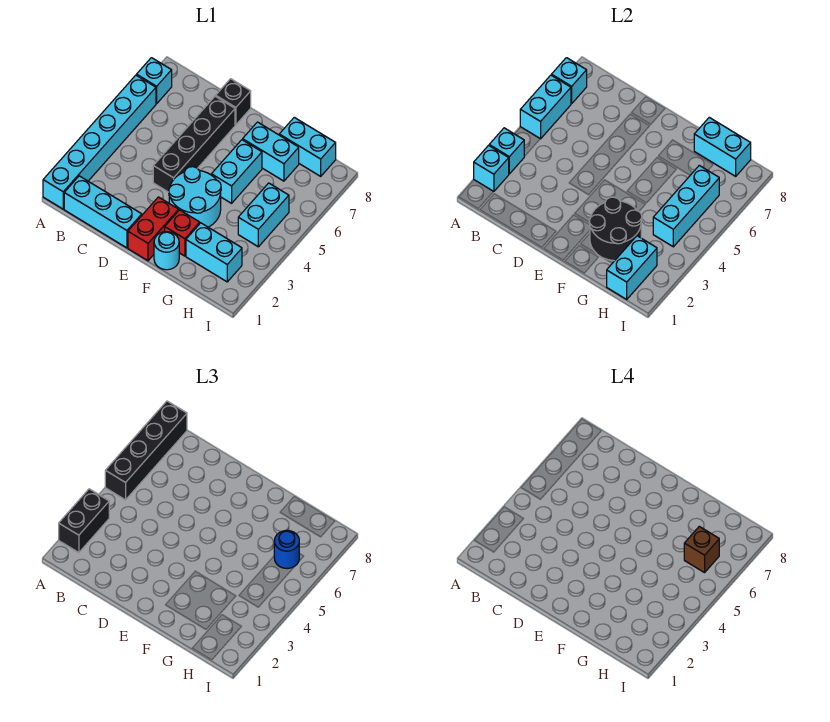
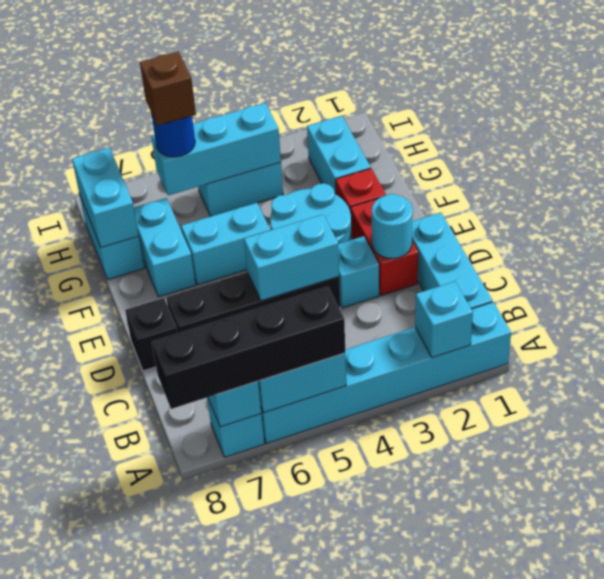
black 1x2 brick [59,489,109,553] -> none
cyan 1x1 brick [489,128,524,174] -> cyan 1x1 brick moved to [338,236,379,308]
red 1x2 brick [128,197,179,261] -> red 1x2 brick turned to [350,199,418,295]
cyan 1x1 round brick [154,232,179,270] -> cyan 1x1 round brick moved to [372,194,413,259]
black 2x2 round brick [589,197,642,261] -> none
cyan 1x2 brick [607,236,657,299] -> cyan 1x2 brick moved to [244,214,339,301]

